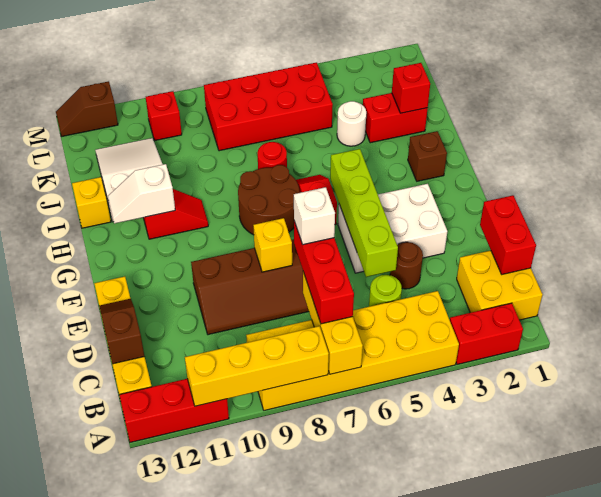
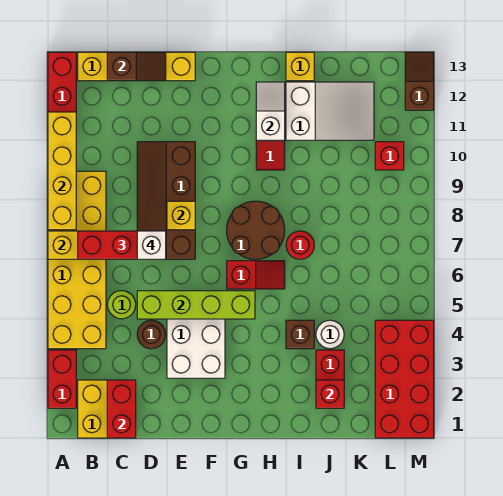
red 1x2 brick [480,195,536,274] -> red 1x2 brick turned to [107,380,136,438]
brown 1x1 brick [408,131,447,181] -> brown 1x1 brick moved to [286,320,314,349]
red 2x4 brick [204,62,333,151] -> red 2x4 brick moved to [375,320,434,438]

